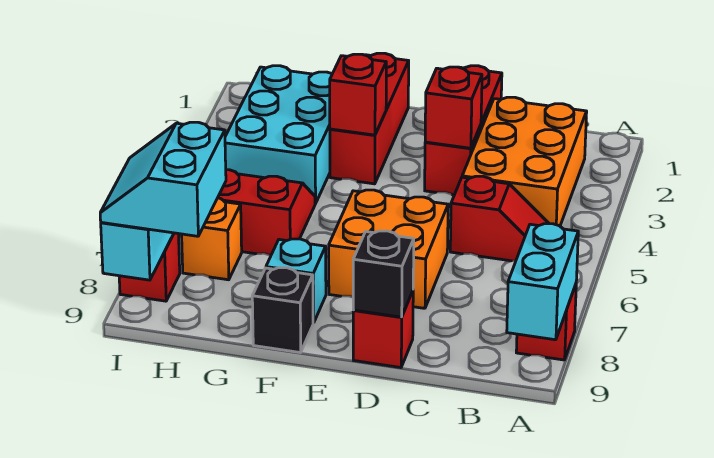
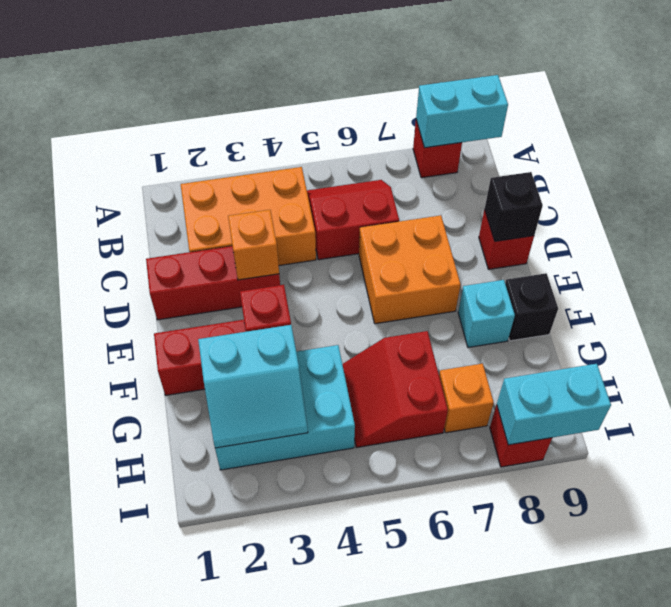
red 1x2 slope [450,176,549,261] -> red 2x2 slope [307,180,399,260]
red 1x1 brick [425,67,482,148] -> orange 1x1 brick [228,210,279,280]
cyan 2x2 slope [100,122,226,236] -> cyan 2x2 slope moved to [198,325,308,448]

